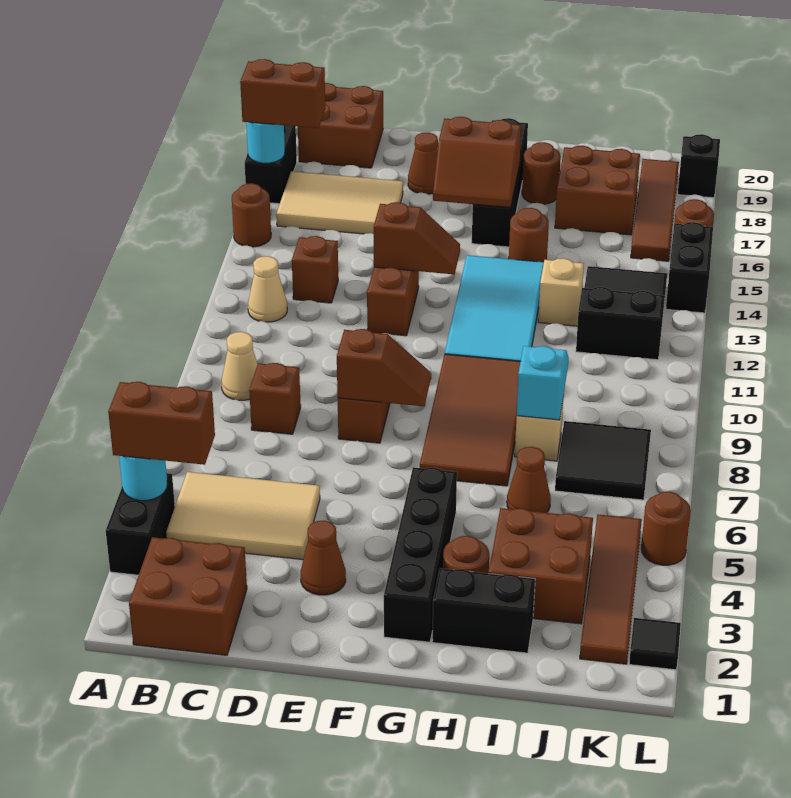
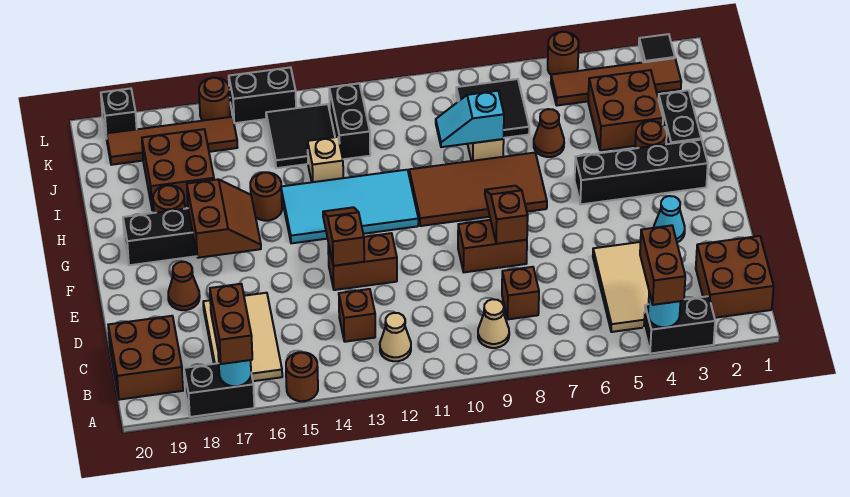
brown 1x1 cone [301,521,346,595] -> cyan 1x1 cone [654,196,685,242]

